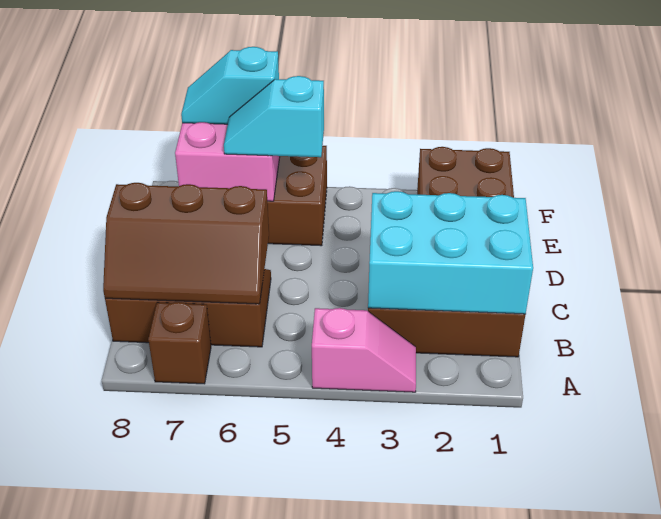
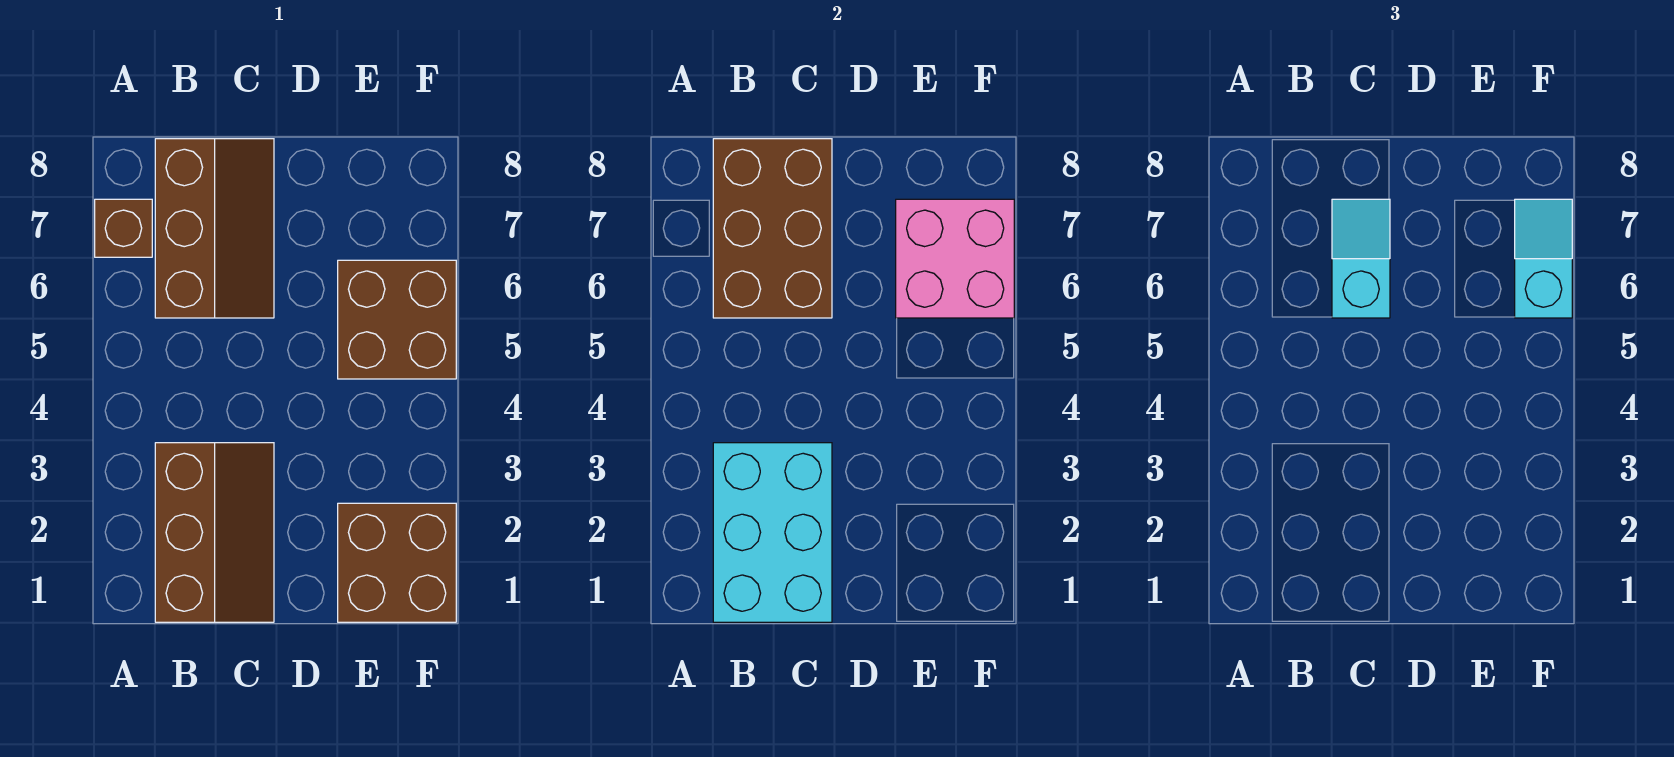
pink 1x2 slope [312,308,416,392] -> none
brown 2x3 slope [103,183,269,304] -> brown 2x3 brick [713,139,832,318]
cyan 1x2 slope [224,76,324,157] -> cyan 1x2 slope moved to [1332,199,1390,318]

